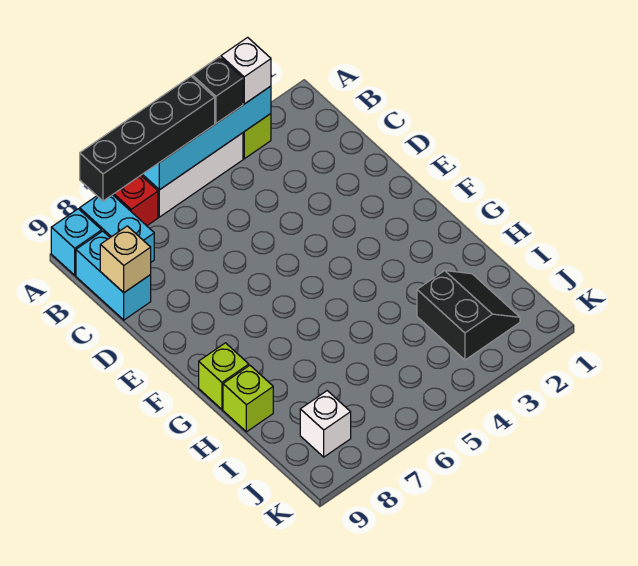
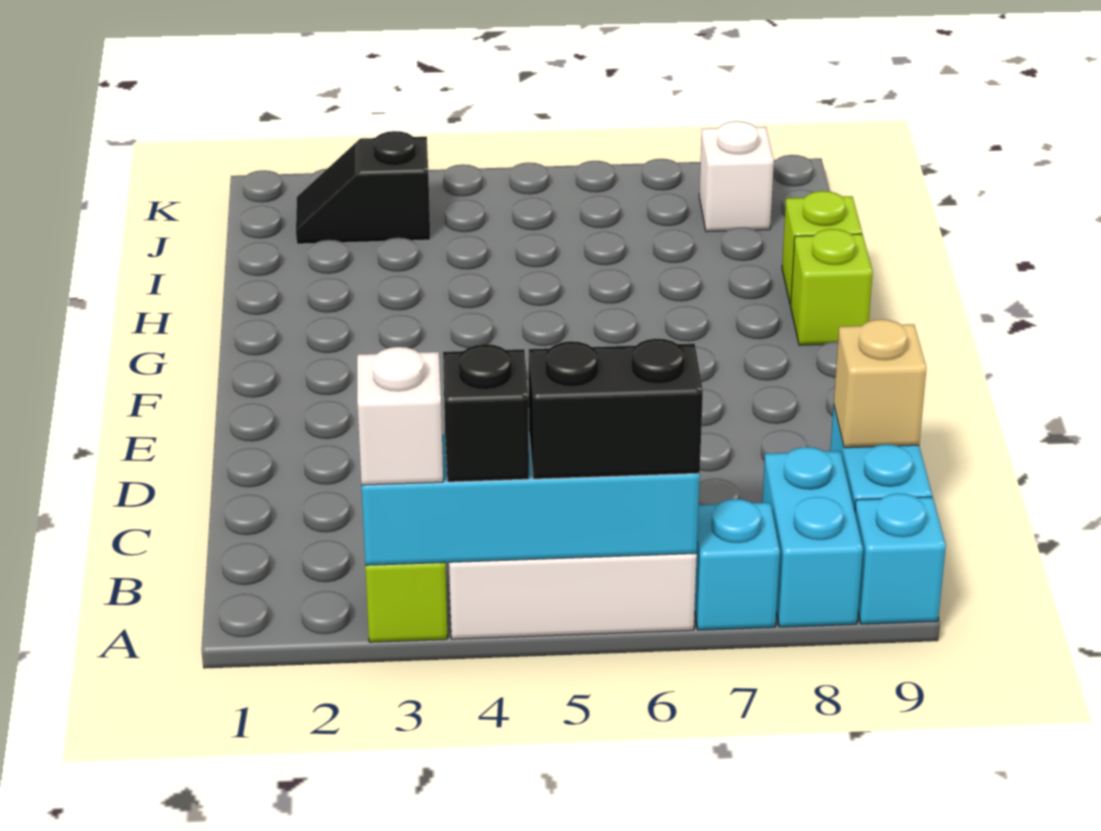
black 1x4 brick [80,76,215,201] -> black 1x2 brick [529,339,703,479]
red 1x1 brick [113,175,158,226] -> cyan 1x1 brick [695,499,780,630]
black 2x2 slope [417,271,520,360] -> black 1x2 slope [296,131,430,244]

